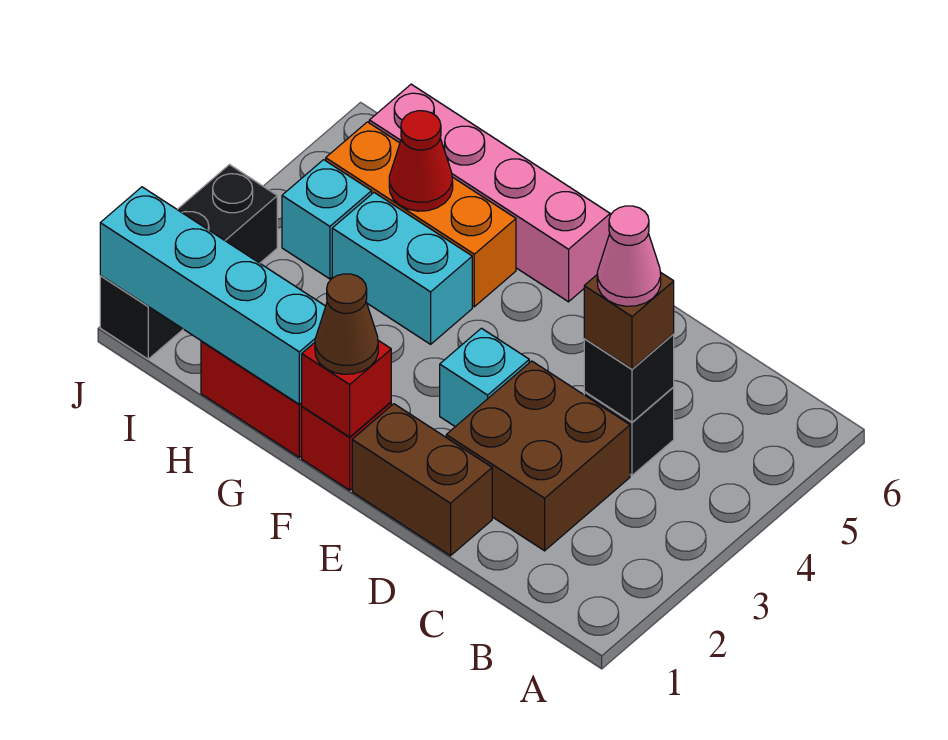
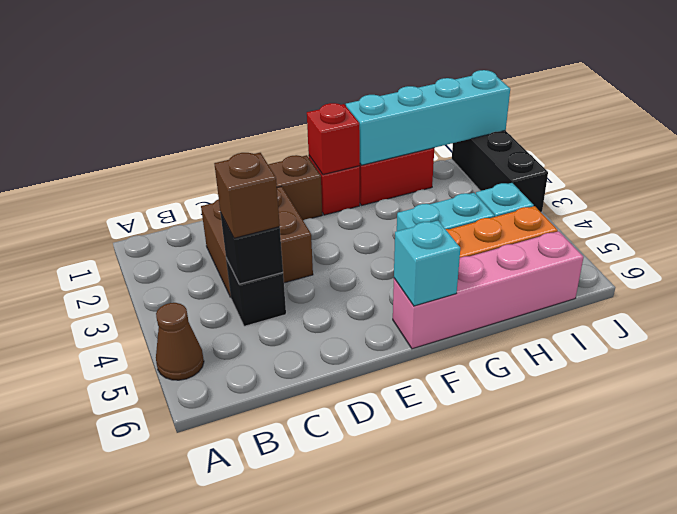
pink 1x1 cone [597,206,661,306] -> none
cyan 1x1 brick [440,328,529,427] -> cyan 1x1 brick moved to [394,221,460,306]
brown 1x1 cone [315,274,378,374] -> brown 1x1 cone moved to [156,303,204,380]
red 1x1 cone [389,111,453,211] -> none

